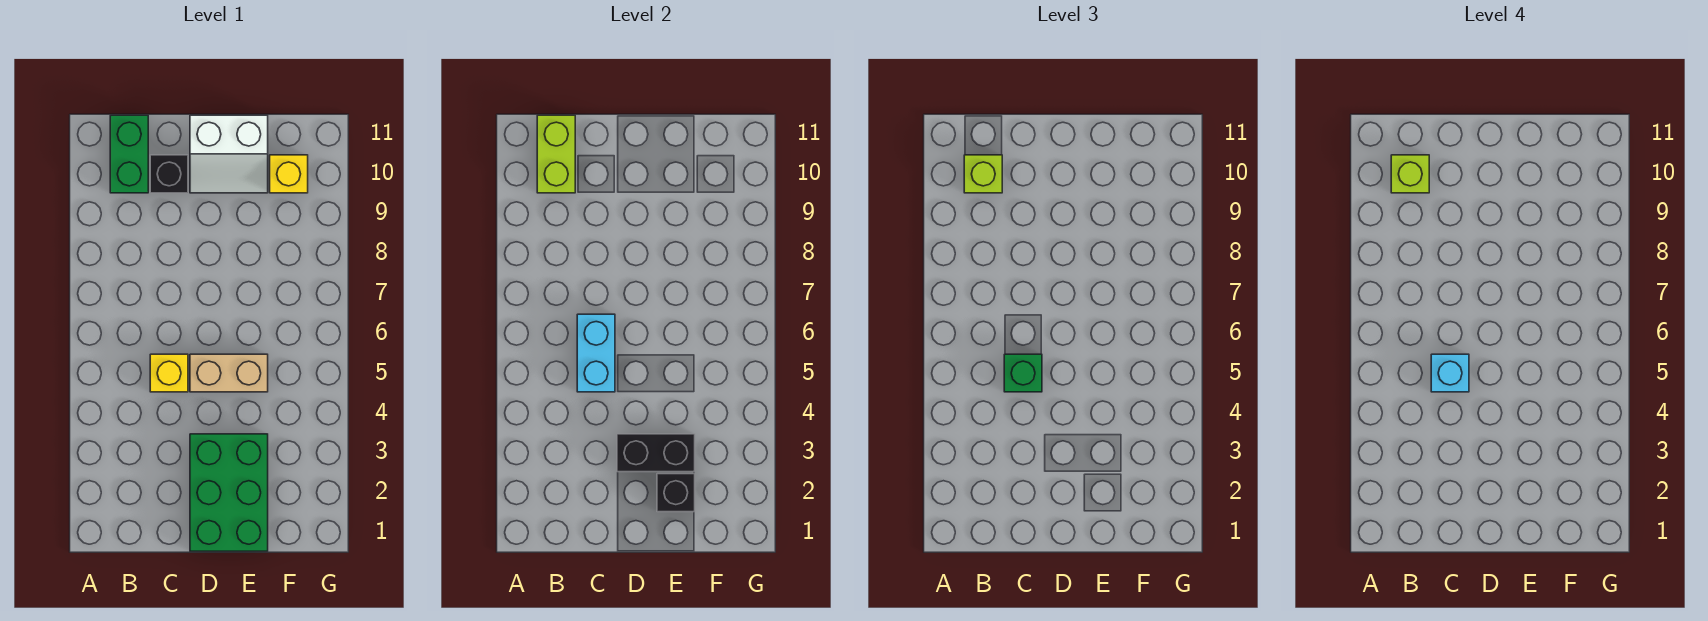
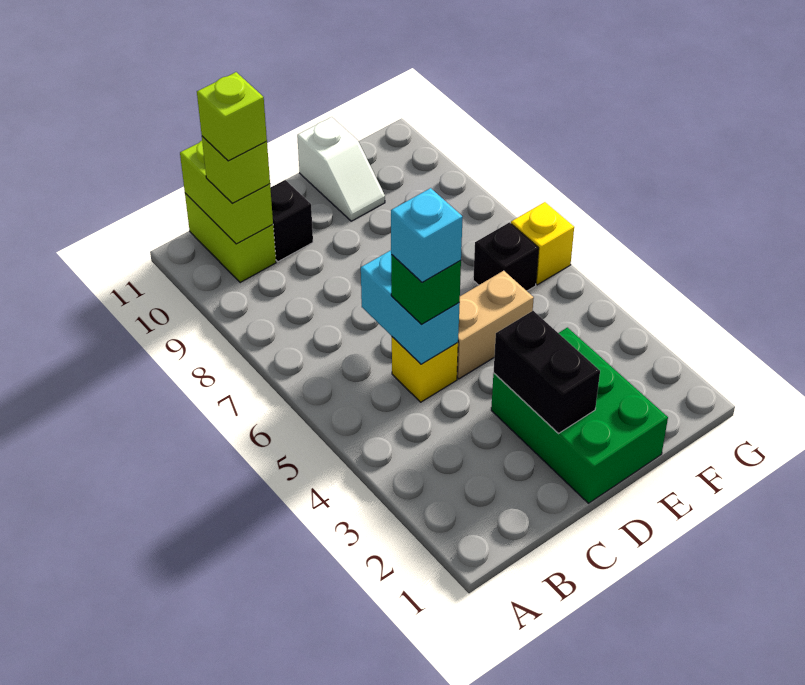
green 1x2 brick [110,115,148,193] -> lime 1x2 brick [185,193,276,283]
black 1x2 brick [617,434,695,472] -> black 1x2 brick turned to [494,311,600,433]
white 2x2 slope [190,115,268,193] -> white 1x2 slope [297,117,385,221]
black 1x1 brick [657,474,695,512] -> black 1x1 brick moved to [473,222,539,291]
yellow 1x1 brick [270,155,308,193] -> yellow 1x1 brick moved to [511,202,574,285]

